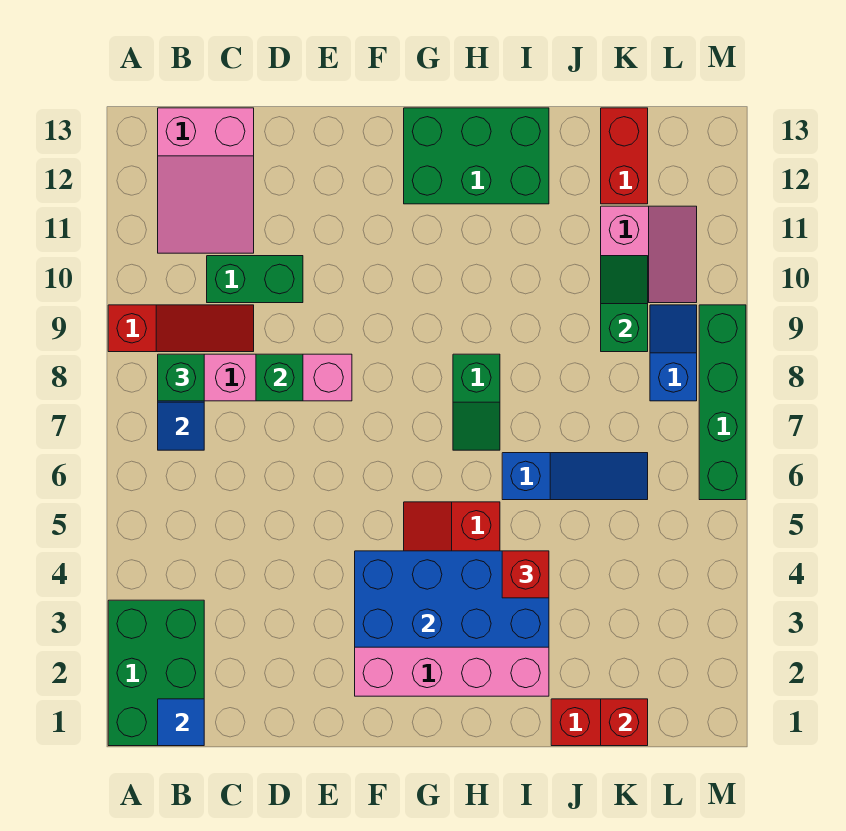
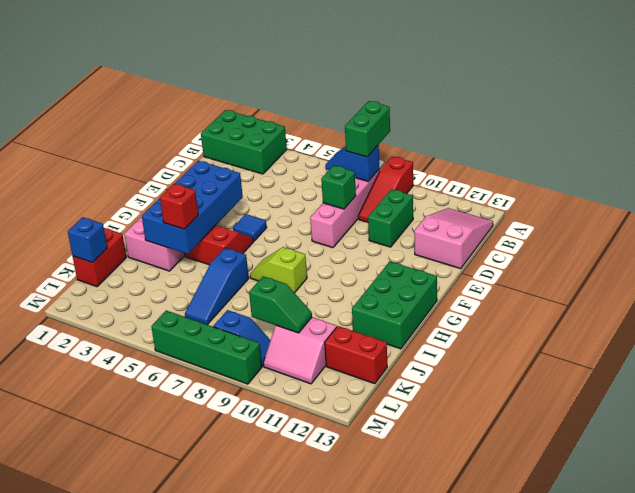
blue 1x1 tile [158,699,204,746] -> blue 1x1 tile moved to [233,214,267,241]
green 1x1 brick [158,354,204,401] -> green 1x2 brick [345,101,390,157]
pink 2x3 slope [158,108,254,253] -> pink 2x3 slope turned to [414,208,493,269]
green 1x2 slope [453,354,500,450] -> lime 1x2 slope [250,247,307,293]
red 1x1 brick [601,699,648,746] -> blue 1x1 brick [68,217,107,263]

